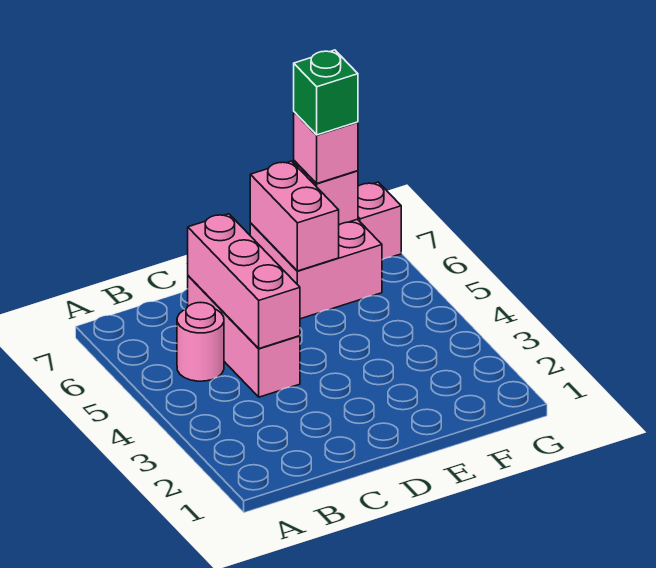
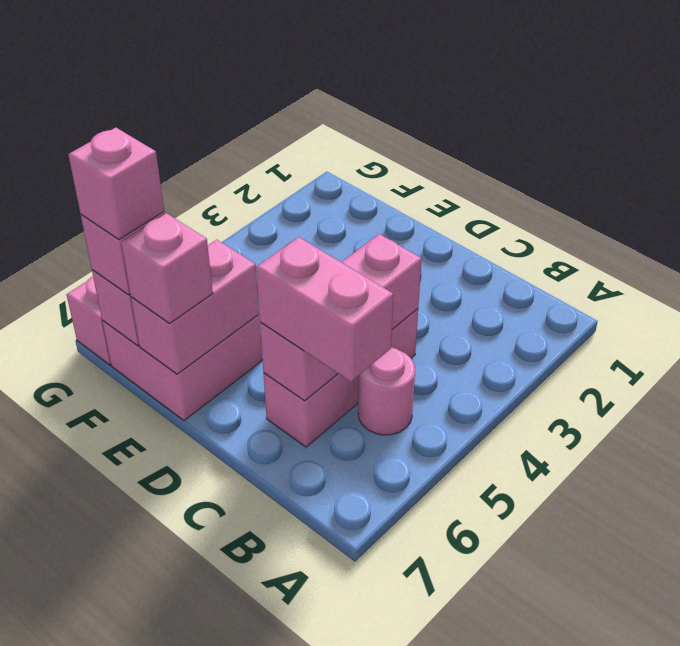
none -> pink 1x2 brick [256,237,393,382]
none -> pink 1x1 brick [121,213,213,323]
green 1x1 brick [294,50,358,135] -> pink 1x1 brick [68,128,164,239]

